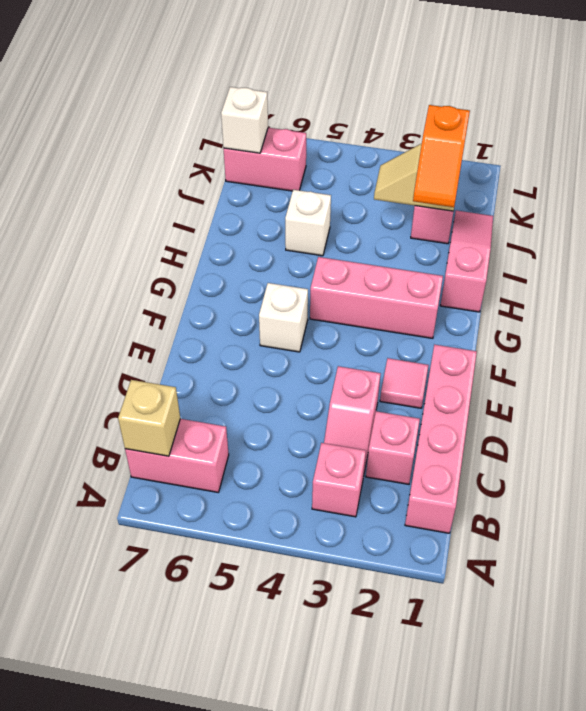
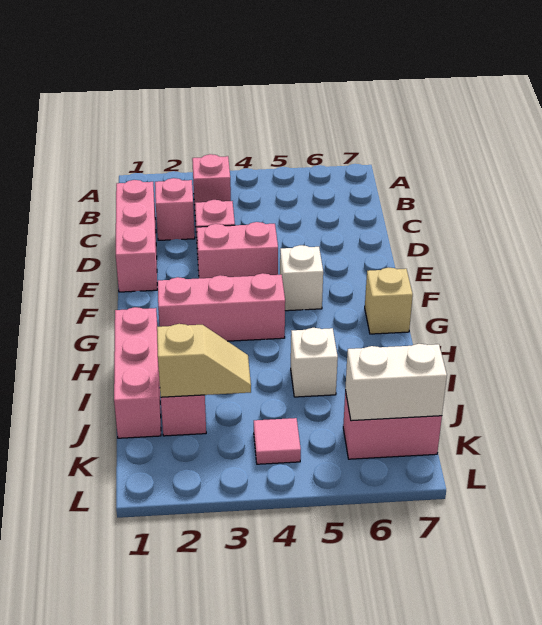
pink 1x4 brick [405,345,477,533] -> pink 1x3 brick [116,180,157,292]
pink 1x2 brick [125,419,229,492] -> pink 1x2 brick moved to [197,222,278,278]
tan 1x1 brick [118,380,180,456] -> tan 1x1 brick moved to [365,268,413,334]
pink 1x1 tile [380,358,429,408] -> pink 1x1 tile moved to [254,418,301,464]
pink 1x3 slope [440,210,493,312] -> pink 1x3 brick [114,307,161,438]
orange 1x2 slope [413,105,470,207] -> none
white 1x1 brick [221,87,268,153] -> white 1x2 brick [345,344,447,421]

